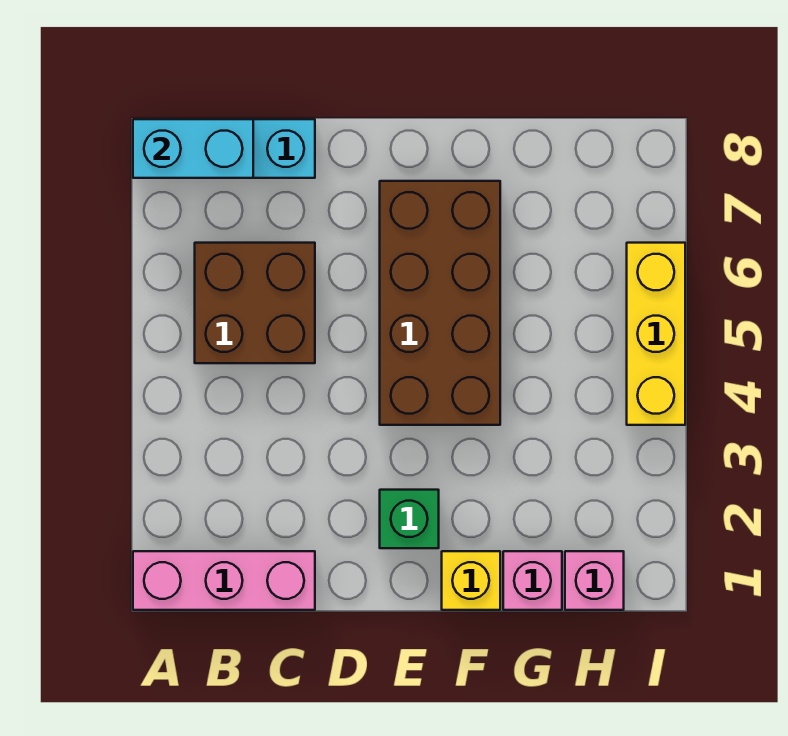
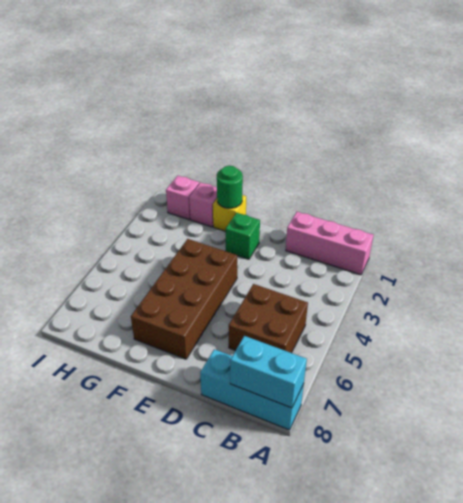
none -> green 1x1 round brick [217,166,243,208]
yellow 1x3 brick [627,243,685,425] -> none

